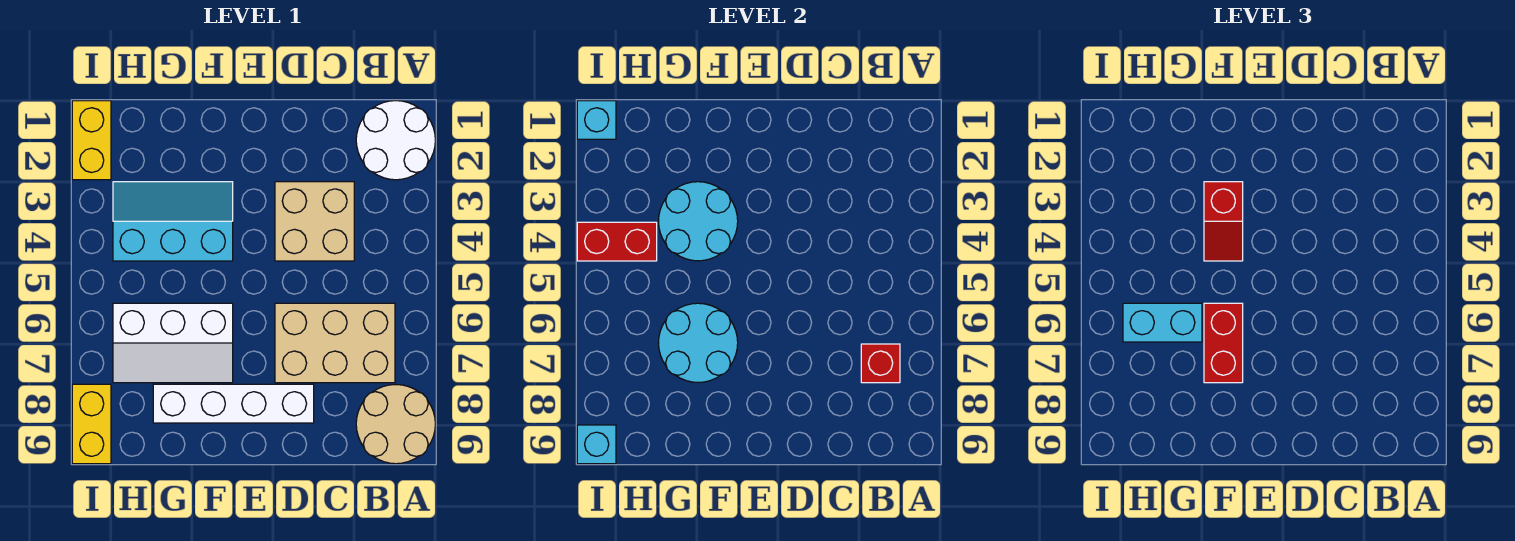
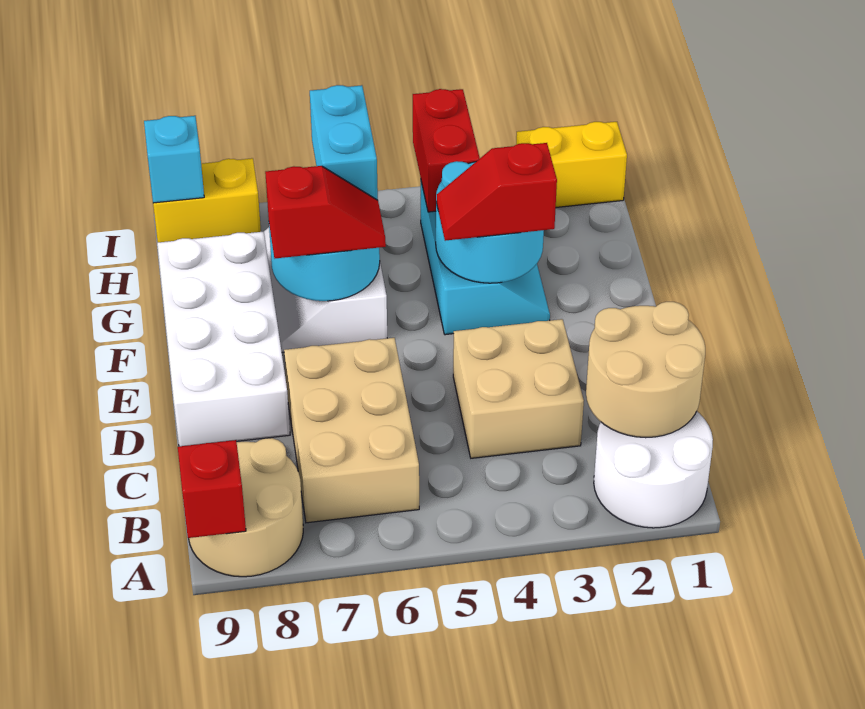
none -> tan 2x2 round brick [586,302,705,438]
red 1x1 brick [861,344,900,383] -> red 1x1 brick moved to [178,440,246,538]
white 1x4 brick [153,384,314,423] -> white 2x4 brick [157,232,290,446]
red 1x2 brick [1204,303,1243,383] -> red 1x2 slope [265,166,386,258]
cyan 1x1 brick [577,101,616,139] -> none

